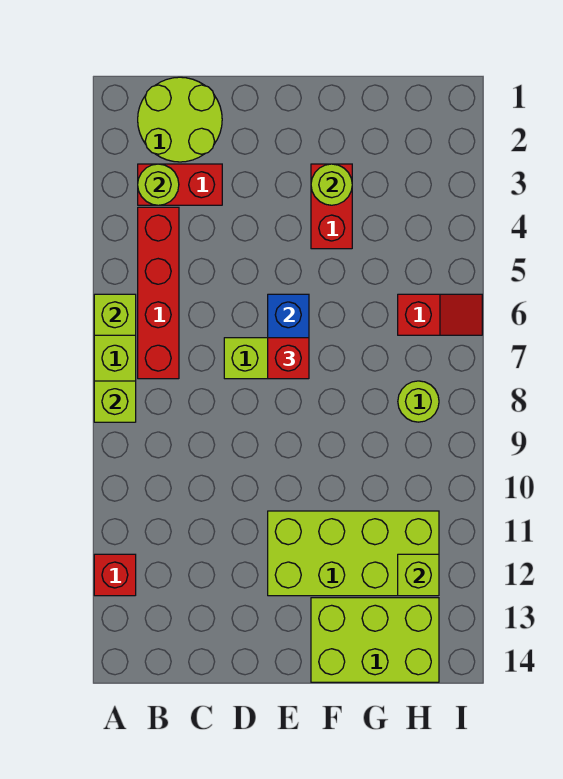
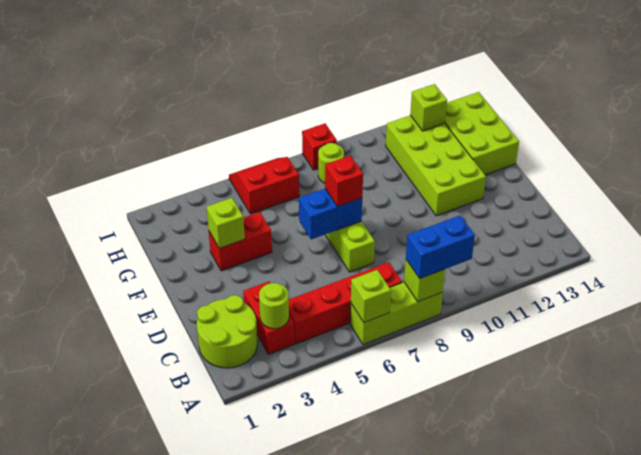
none -> blue 1x2 brick [406,216,475,279]
red 1x1 brick [94,554,136,596] -> red 1x1 brick moved to [302,124,337,170]
lime 1x1 round brick [311,164,352,205] -> lime 1x1 brick [206,198,245,248]
red 1x2 slope [398,294,482,335] -> red 2x2 slope [229,157,299,214]

